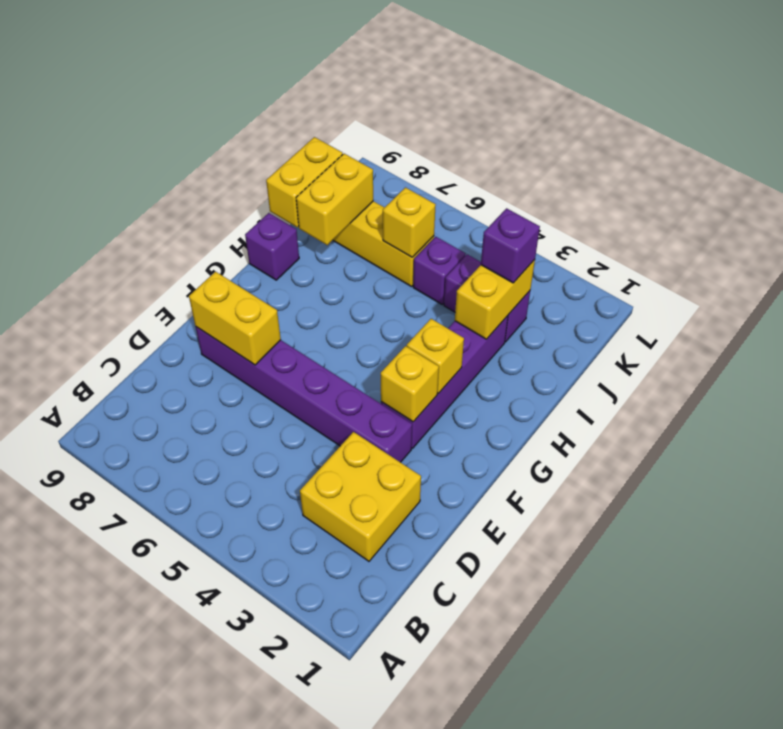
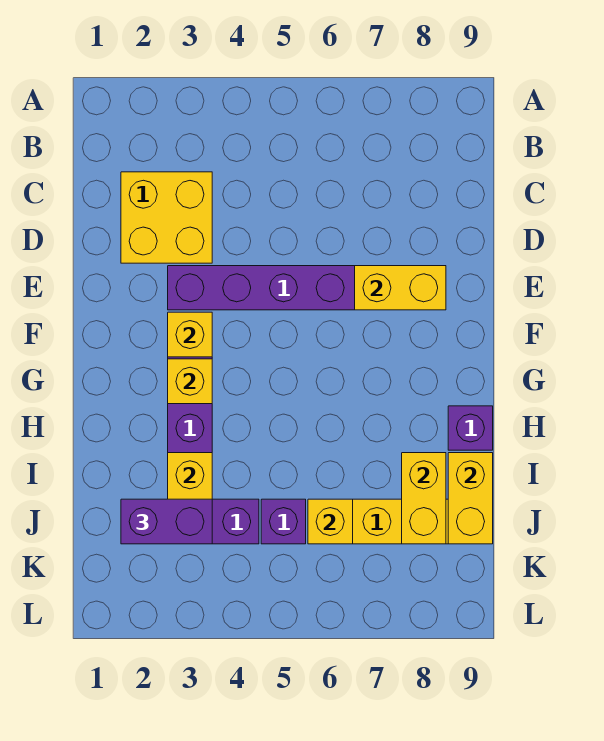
purple 1x1 brick [481,208,540,283] -> purple 1x2 brick [121,499,212,544]

